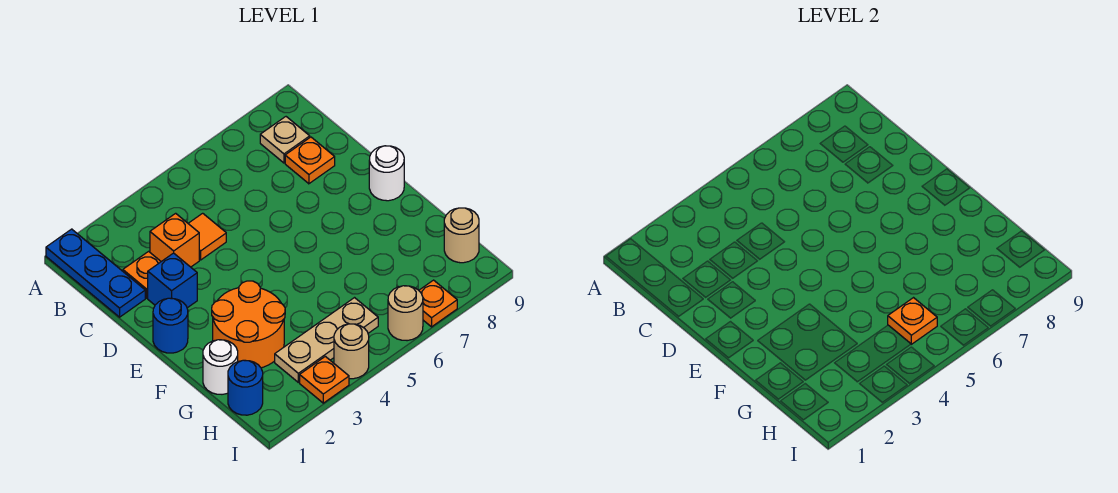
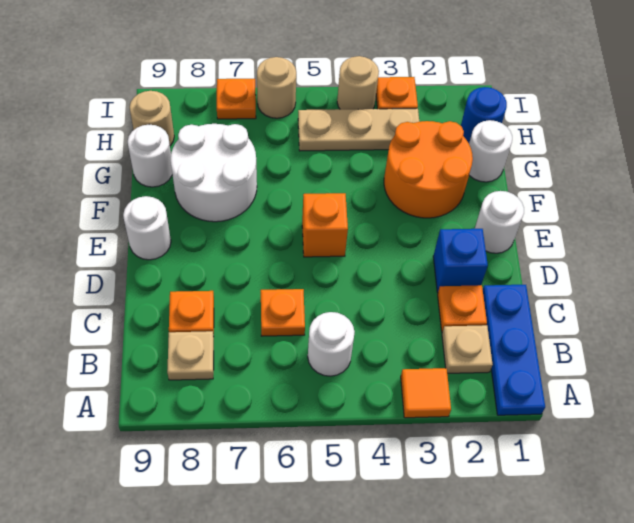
none -> tan 1x1 plate [442,325,493,373]
none -> white 1x1 round brick [308,312,355,376]
orange 1x1 brick [150,213,199,267] -> orange 1x1 brick moved to [302,193,348,257]
orange 1x1 tile [188,213,226,260] -> orange 1x1 tile moved to [401,368,451,418]
blue 1x1 round brick [153,298,188,353] -> white 1x1 round brick [475,191,524,253]
none -> white 2x2 round brick [171,124,257,222]
none -> white 1x1 round brick [128,125,172,187]
orange 1x1 plate [888,298,937,344] -> orange 1x1 plate moved to [261,289,305,336]

